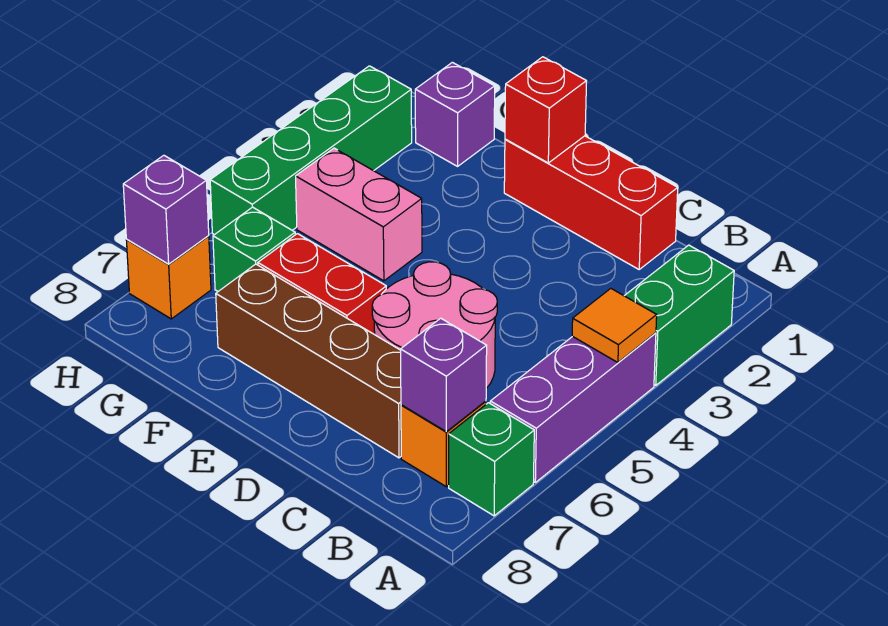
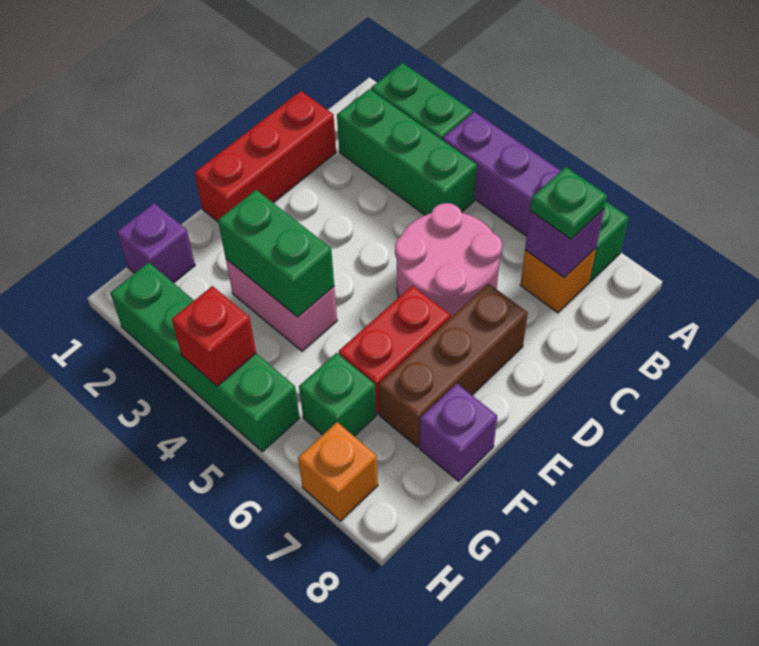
orange 1x1 tile [572,289,657,363] -> none
none -> green 1x3 brick [337,89,477,215]
none -> green 1x1 plate [530,167,607,239]
brown 1x4 brick [216,264,401,458] -> brown 1x3 brick [379,284,528,447]
red 1x1 brick [505,57,587,163] -> red 1x1 brick moved to [172,286,256,386]
none -> green 1x2 brick [218,190,334,317]
pink 1x2 brick [296,148,422,281] -> pink 1x2 brick turned to [226,259,337,351]
purple 1x1 brick [123,155,209,264] -> purple 1x1 brick moved to [420,383,497,481]

